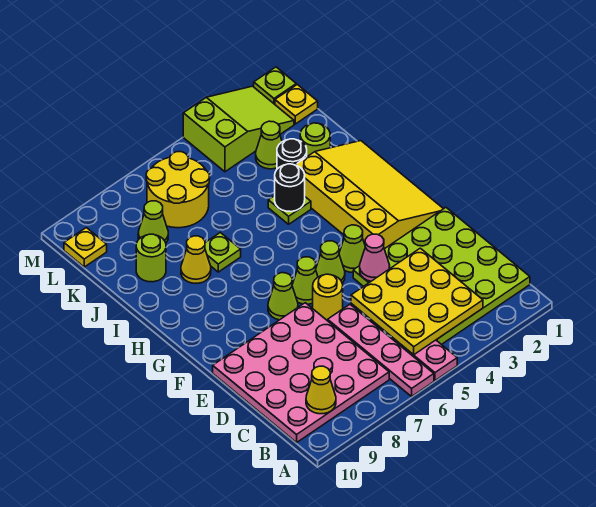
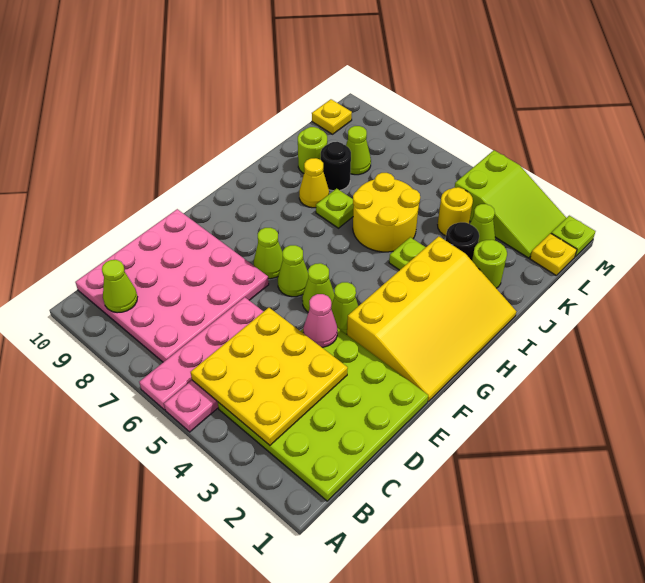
yellow 1x1 cone [306,366,336,414] -> lime 1x1 cone [102,260,137,313]
yellow 1x1 round brick [313,274,343,321] -> yellow 1x1 round brick moved to [438,187,473,236]
black 1x1 round brick [275,164,305,212] -> black 1x1 round brick moved to [321,142,351,191]
yellow 2x2 round brick [146,152,210,228] -> yellow 2x2 round brick moved to [353,173,420,252]

